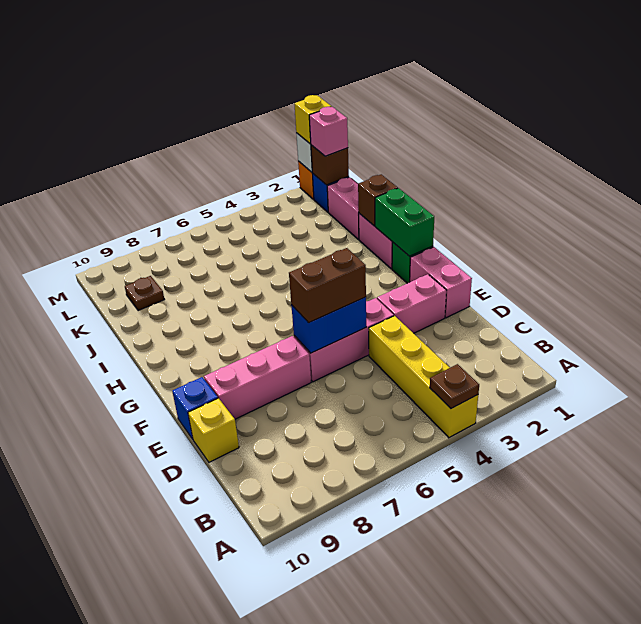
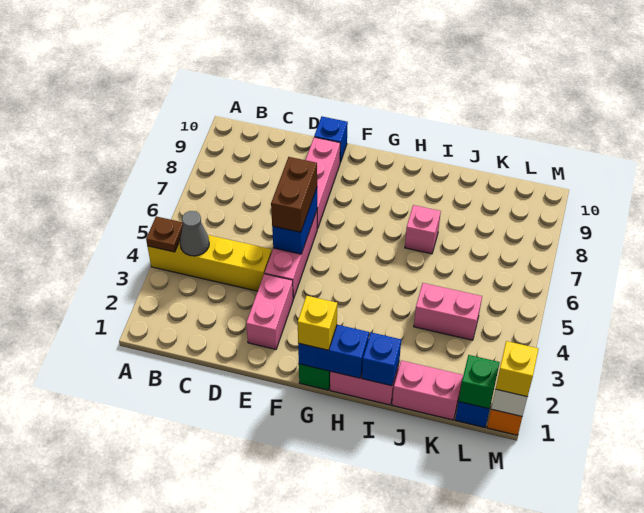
none -> grey 1x1 cone [180,211,209,256]
yellow 1x1 brick [188,398,239,462] -> yellow 1x1 brick moved to [298,296,337,350]
pink 1x2 brick [410,247,472,318] -> pink 1x2 brick moved to [414,283,482,340]
green 1x2 brick [375,188,434,256] -> blue 1x2 brick [298,325,369,378]
brown 1x1 brick [358,174,398,226] -> blue 1x1 brick [362,332,401,386]
brown 1x1 plate [125,276,164,311] -> none
brown 1x1 brick [311,145,349,185] -> green 1x1 brick [458,355,500,409]
pink 1x1 brick [309,107,348,156] -> pink 1x1 brick moved to [405,205,441,254]

